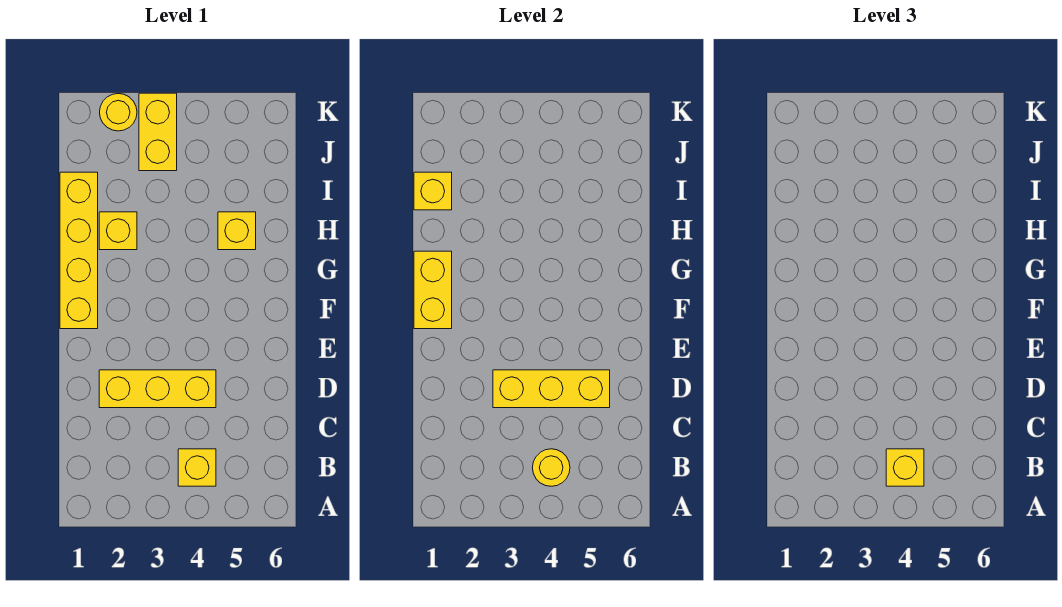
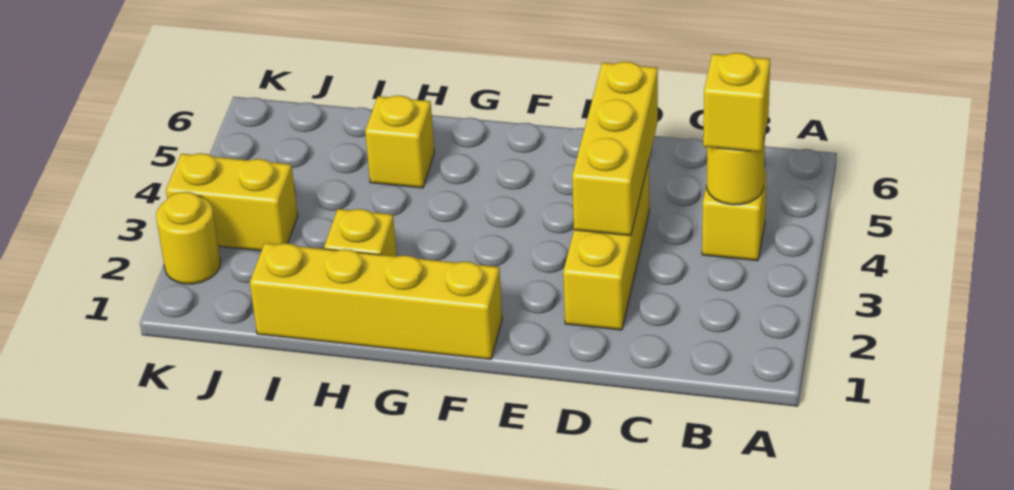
yellow 1x2 brick [414,251,452,329] -> none
yellow 1x1 brick [414,172,452,210] -> none

